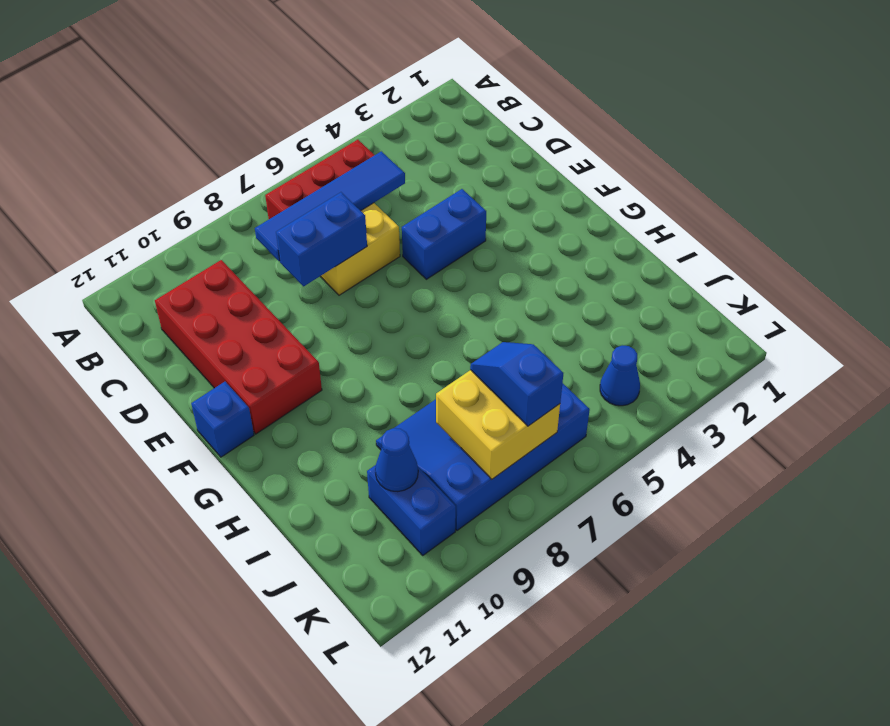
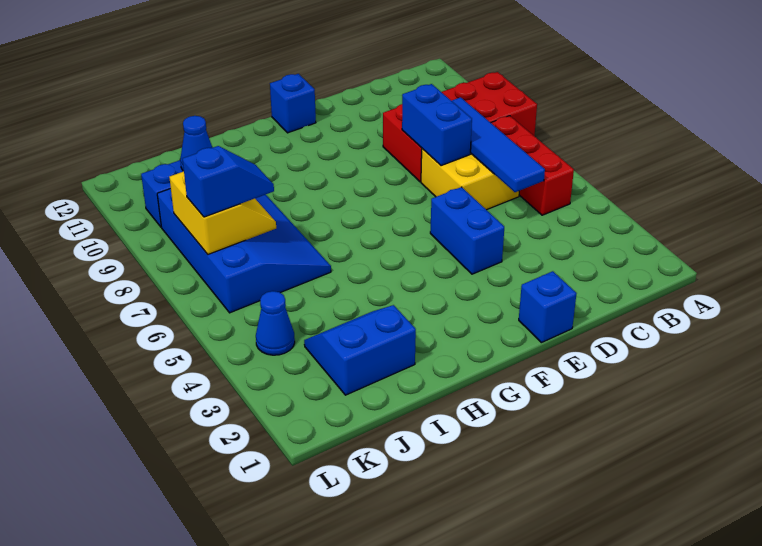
red 2x4 brick [155,260,322,434] -> red 2x4 brick moved to [383,72,537,182]
none -> blue 1x1 brick [519,271,577,343]
none -> blue 2x2 slope [304,305,416,395]
yellow 2x2 brick [436,370,560,479] -> yellow 2x2 slope [169,171,276,254]

